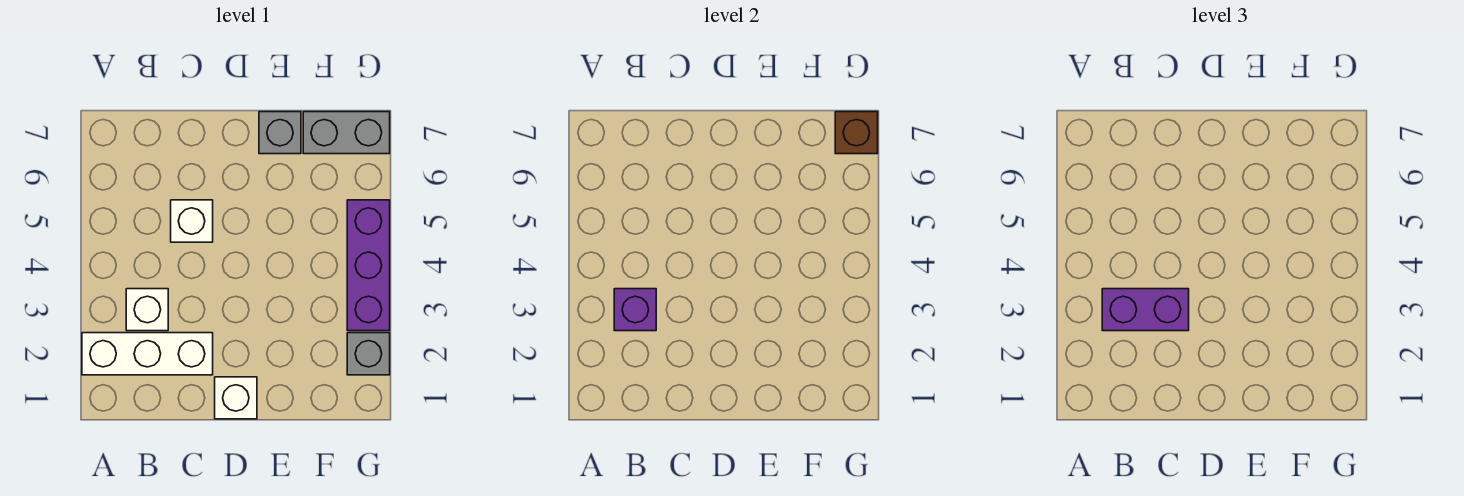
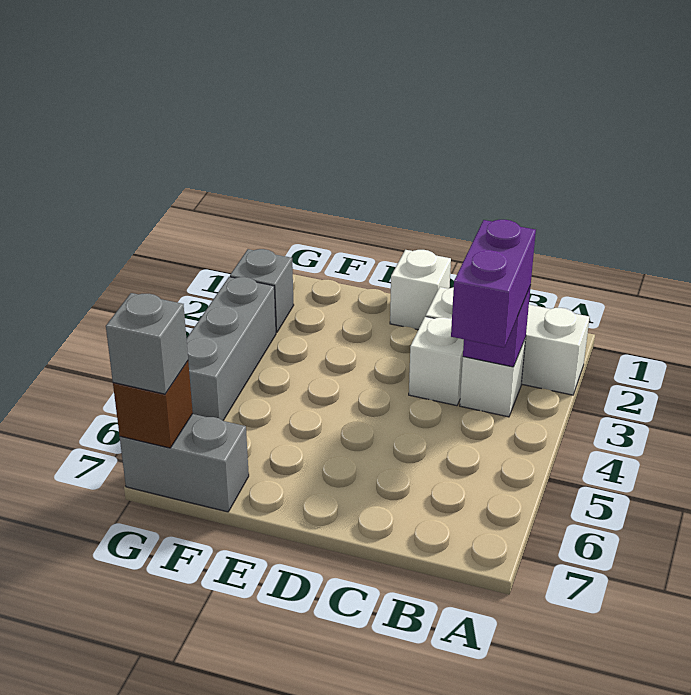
purple 1x2 brick [1102,289,1189,331] -> purple 1x2 brick turned to [451,220,536,348]
white 1x1 brick [171,200,213,242] -> white 1x1 brick moved to [409,316,464,406]
grey 1x1 brick [259,112,301,154] -> grey 1x1 brick moved to [106,293,188,394]
purple 1x3 brick [347,200,390,331] -> grey 1x3 brick [187,277,276,420]

